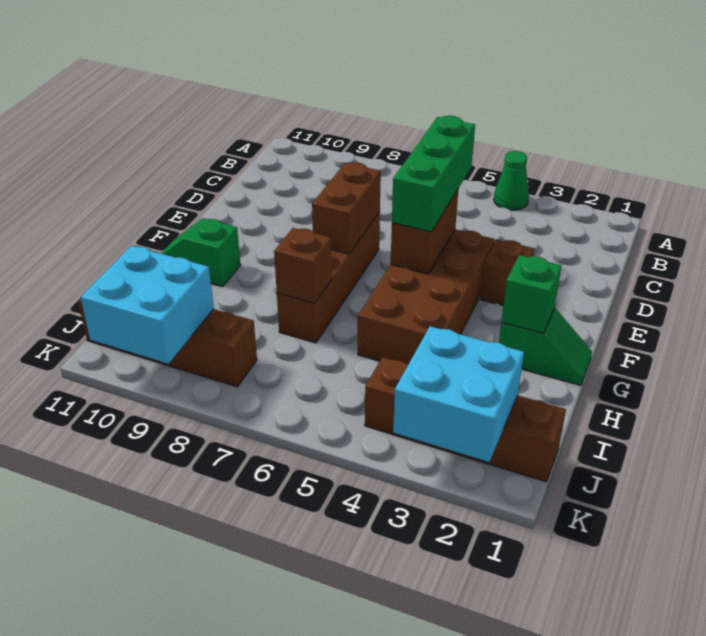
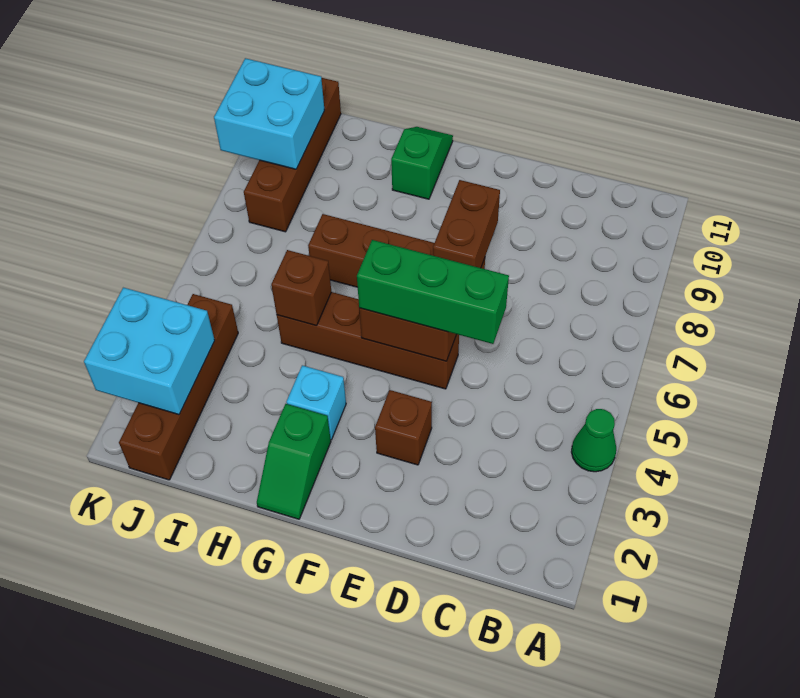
brown 2x4 brick [358,230,494,364] -> brown 1x4 brick [277,292,459,389]
brown 1x2 brick [312,162,381,254] -> brown 1x2 brick turned to [433,180,500,268]
green 1x1 brick [501,255,562,333] -> none
none -> cyan 1x1 brick [286,365,346,440]
brown 1x1 brick [274,228,332,303] -> brown 1x1 brick moved to [271,250,331,326]

